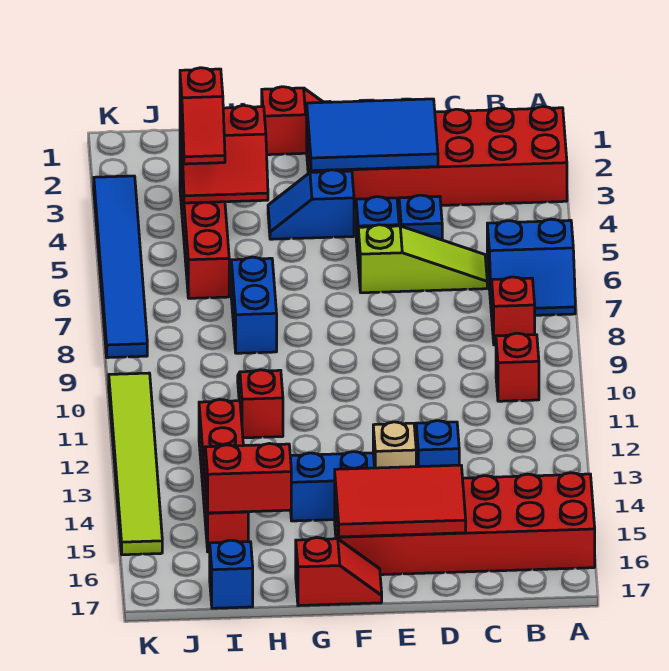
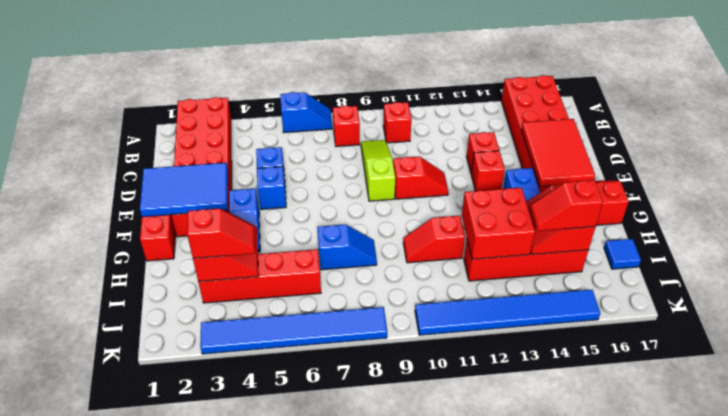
blue 2x2 slope [487,219,575,316] -> blue 1x2 slope [280,92,332,133]
lime 1x3 slope [358,225,487,293] -> lime 1x3 slope moved to [361,140,395,201]
blue 2x3 tile [307,99,438,171] -> blue 2x3 tile turned to [140,163,228,217]
blue 1x1 brick [416,421,459,467] -> red 1x1 brick [467,132,499,172]
none -> red 1x2 slope [393,156,448,199]
tan 1x1 brick [373,422,416,468] -> red 1x1 brick [471,151,505,191]
blue 1x2 brick [231,257,277,353] -> blue 1x2 slope [317,224,377,270]
none -> red 2x2 brick [462,188,535,259]
none -> red 1x2 slope [530,180,603,231]
blue 1x1 brick [210,540,253,608] -> blue 1x1 tile [604,239,641,269]
lime 1x6 tile [109,373,162,555] -> blue 1x6 tile [415,290,600,335]

